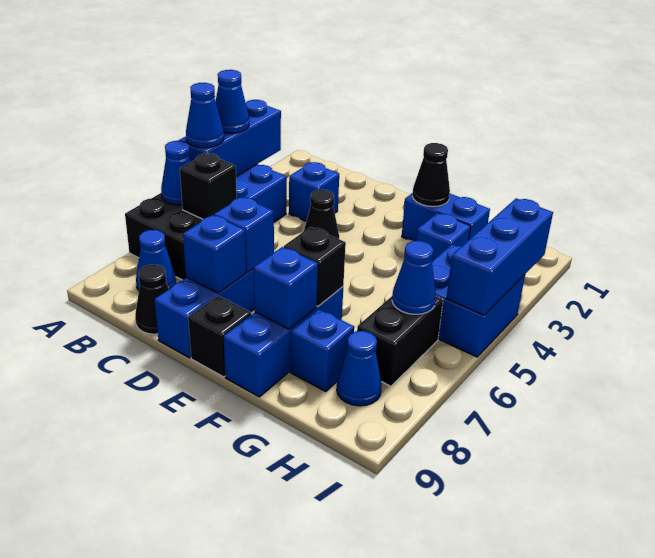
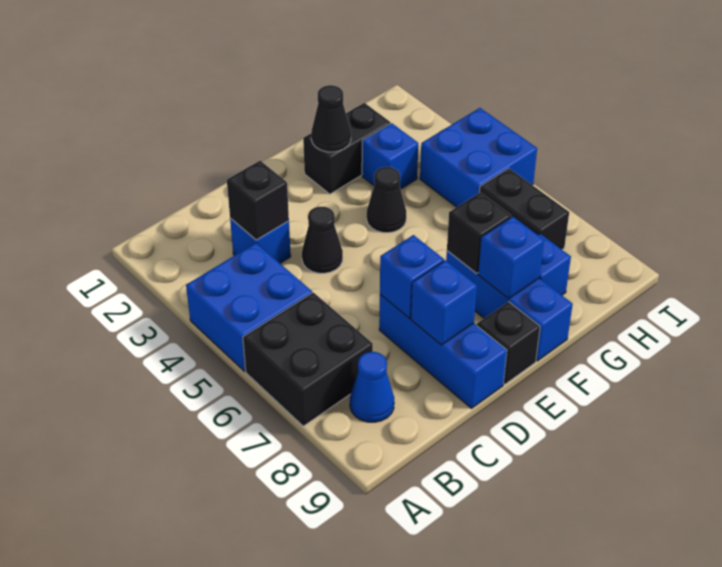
blue 1x3 brick [179,100,281,176] -> none
blue 1x1 cone [216,70,249,133] -> none
blue 1x1 cone [186,83,224,148] -> none
blue 1x1 cone [161,140,191,205] -> none
black 1x1 brick [180,153,237,219] -> black 1x1 brick moved to [227,161,289,240]
black 1x1 cone [135,264,169,334] -> black 1x1 cone moved to [367,167,406,233]
blue 1x2 brick [402,193,490,241] -> black 1x2 brick [303,103,390,194]
blue 1x1 cone [392,241,436,314] -> none
blue 1x1 cone [337,331,382,406] -> none
blue 1x3 brick [446,198,553,315] -> none

